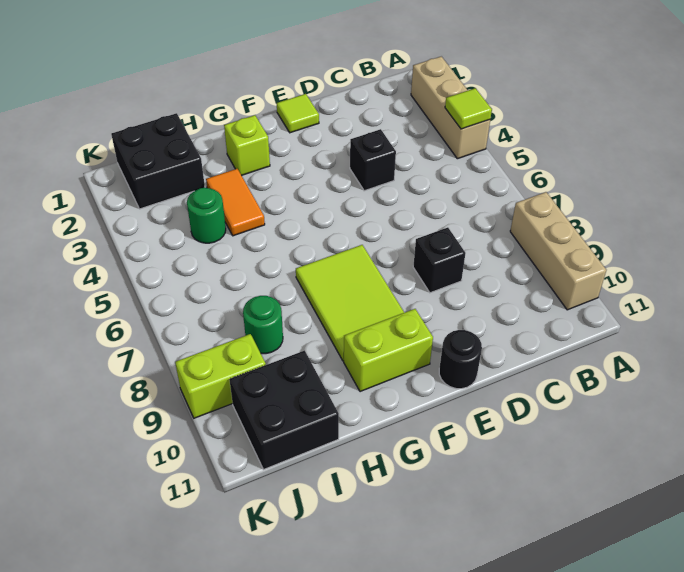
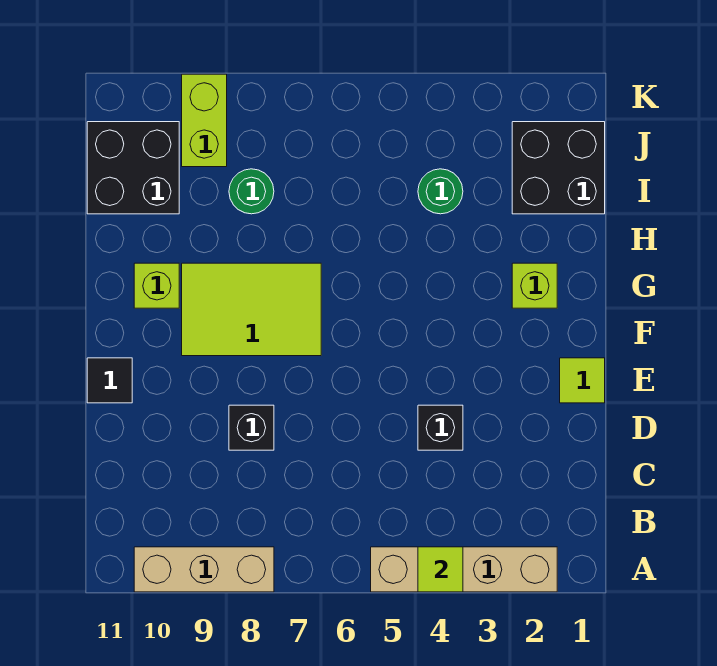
tan 1x3 brick [411,56,490,159] -> tan 1x4 brick [371,547,557,592]
black 1x1 round brick [439,330,482,389] -> black 1x1 tile [87,358,132,403]
lime 1x2 brick [344,309,433,392] -> lime 1x1 brick [134,263,179,308]
orange 1x2 tile [206,169,265,236] -> none

